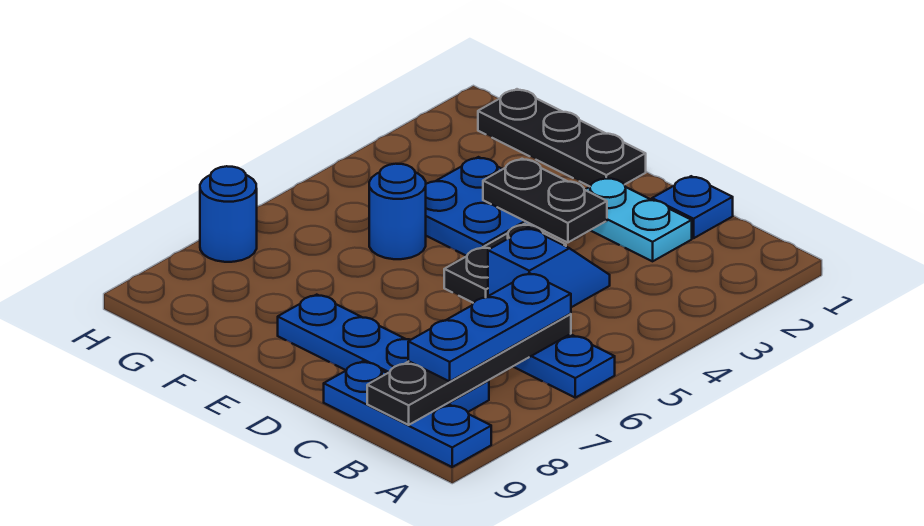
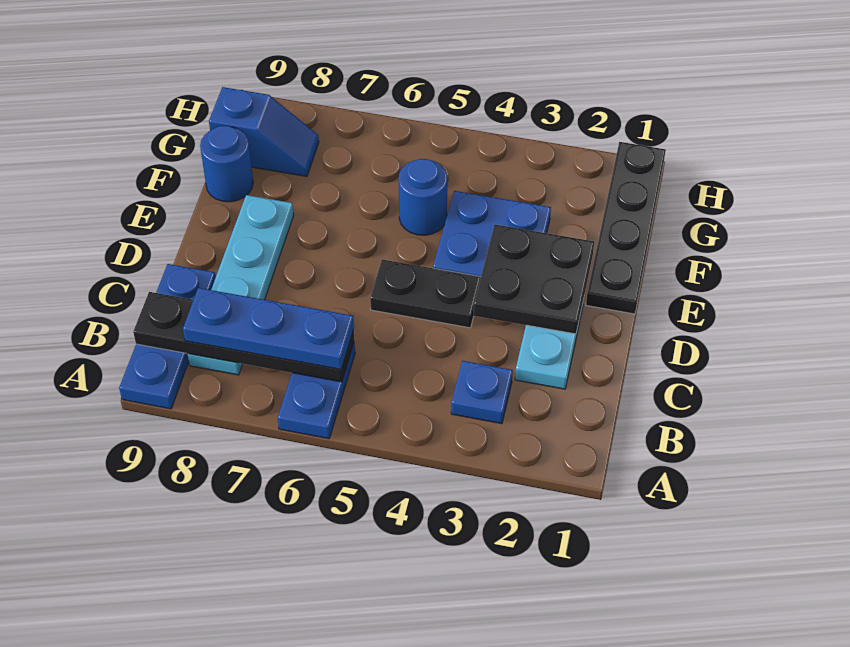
blue 1x4 plate [278,295,489,412] -> cyan 1x4 plate [188,195,294,375]
blue 1x1 plate [652,176,733,238] -> blue 1x1 plate moved to [451,361,513,424]
blue 1x2 slope [488,228,610,307] -> blue 1x2 slope moved to [209,87,319,176]
black 1x2 plate [483,159,607,243] -> black 2x2 plate [474,225,594,334]
black 1x3 plate [478,89,646,186] -> black 1x4 plate [586,142,666,314]
blue 1x1 round brick [200,166,257,262] -> blue 1x1 round brick moved to [200,126,253,202]

